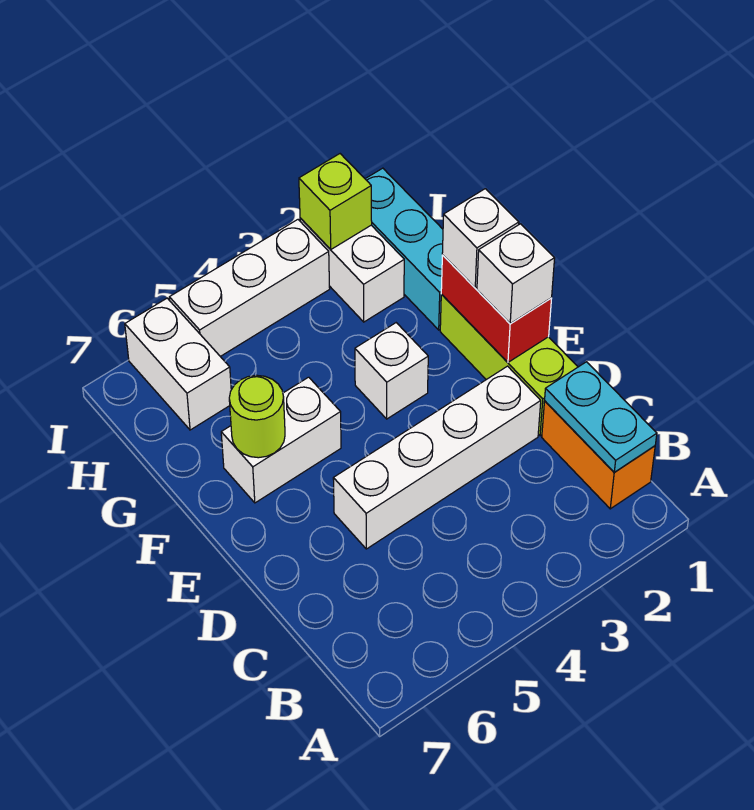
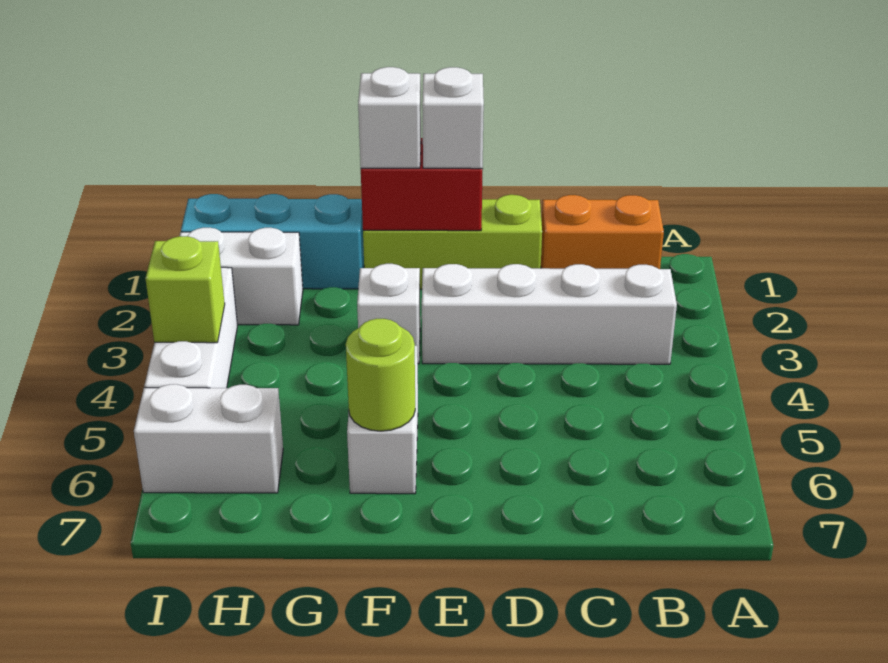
cyan 1x2 plate [545,362,657,472] -> none
white 1x4 brick [333,366,541,549] -> white 1x4 brick turned to [422,264,677,364]
lime 1x1 brick [299,154,372,249] -> lime 1x1 brick moved to [145,236,225,343]

